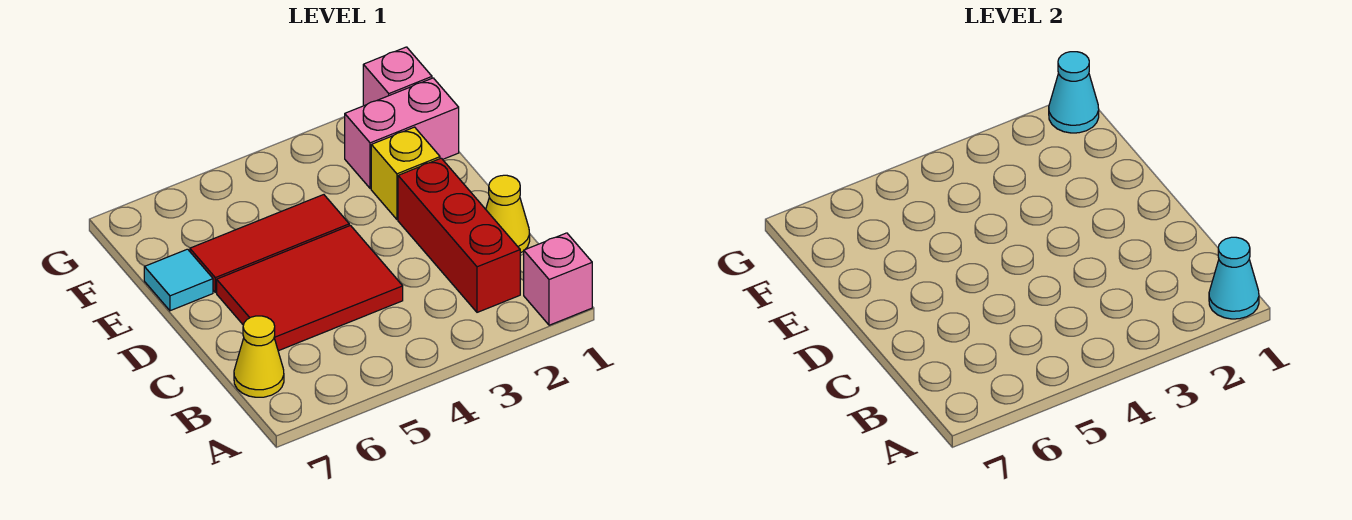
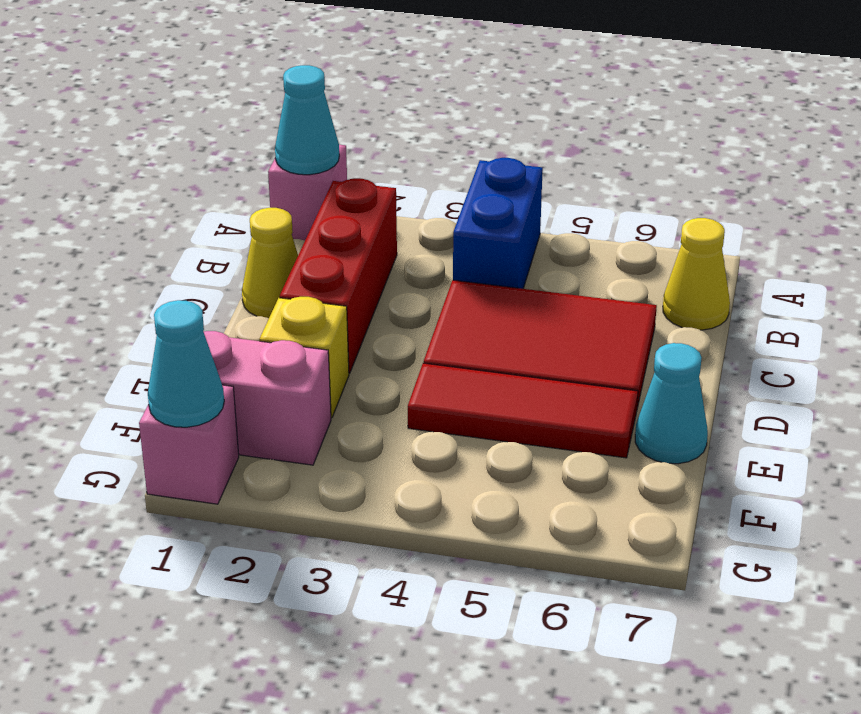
none -> blue 1x2 brick [453,158,543,289]
cyan 1x1 tile [144,249,213,311] -> cyan 1x1 cone [635,343,708,464]

